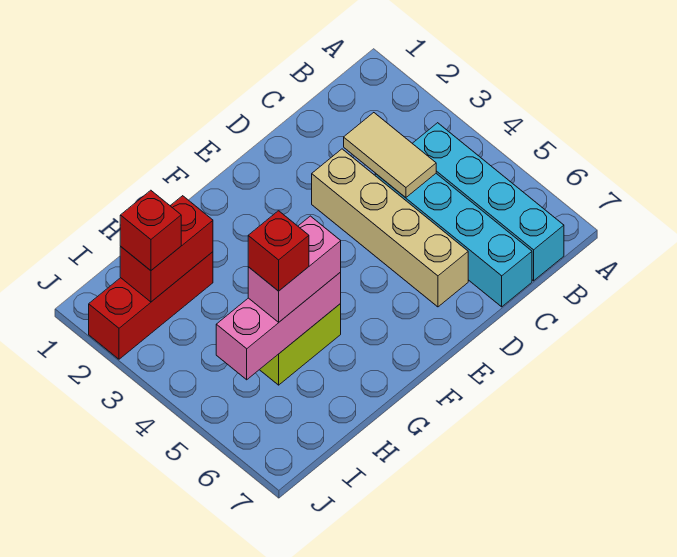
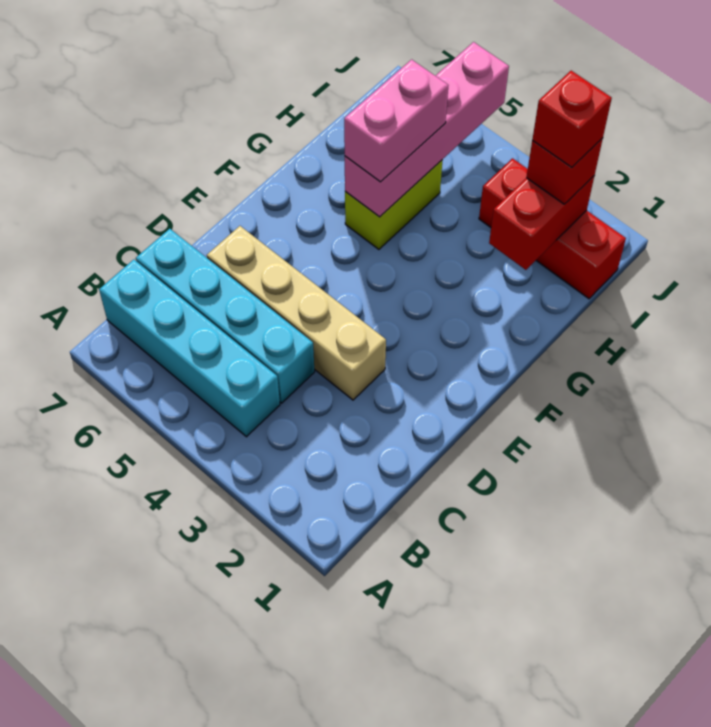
tan 1x2 tile [344,113,436,198] -> none
pink 1x3 brick [216,272,341,380] -> pink 1x4 brick [345,42,509,217]
red 1x3 brick [89,252,213,359] -> red 1x3 brick turned to [479,158,626,299]
red 1x1 brick [248,211,309,291] -> red 1x1 brick moved to [532,71,612,167]

